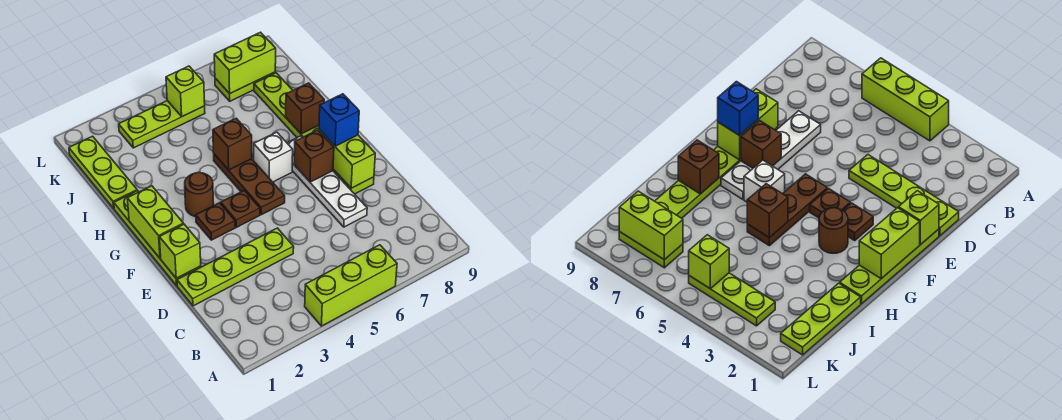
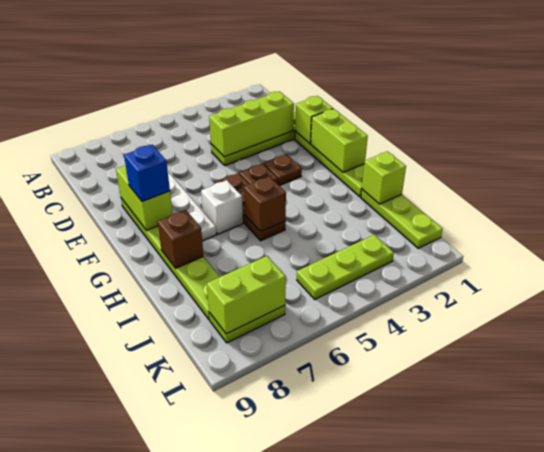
lime 1x3 brick [305,245,397,326] -> lime 1x3 brick moved to [209,91,294,157]
brown 1x1 brick [294,130,334,182] -> none
brown 1x1 round brick [185,172,214,217] -> none
lime 1x1 brick [166,66,205,117] -> lime 1x1 brick moved to [362,151,406,204]

